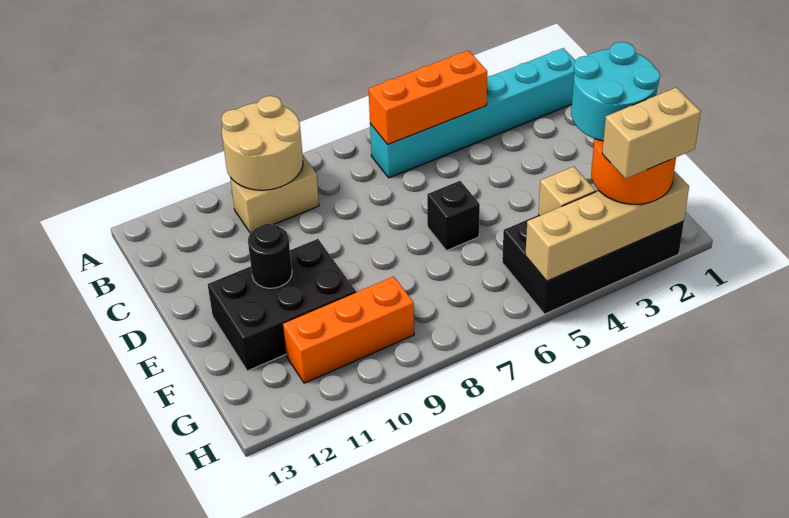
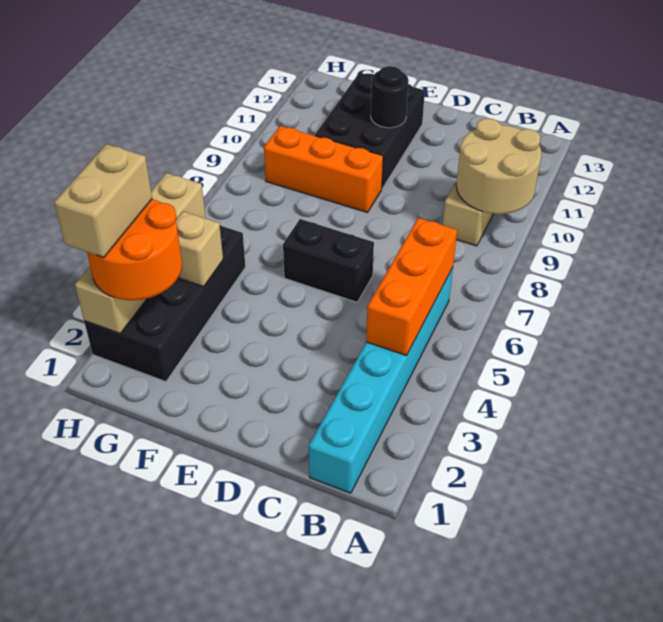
black 1x1 brick [427,181,480,251] -> black 1x2 brick [283,219,374,302]
cyan 2x2 round brick [571,42,660,141] -> none
orange 1x3 brick [283,276,414,383] -> orange 1x3 brick turned to [264,126,383,213]

